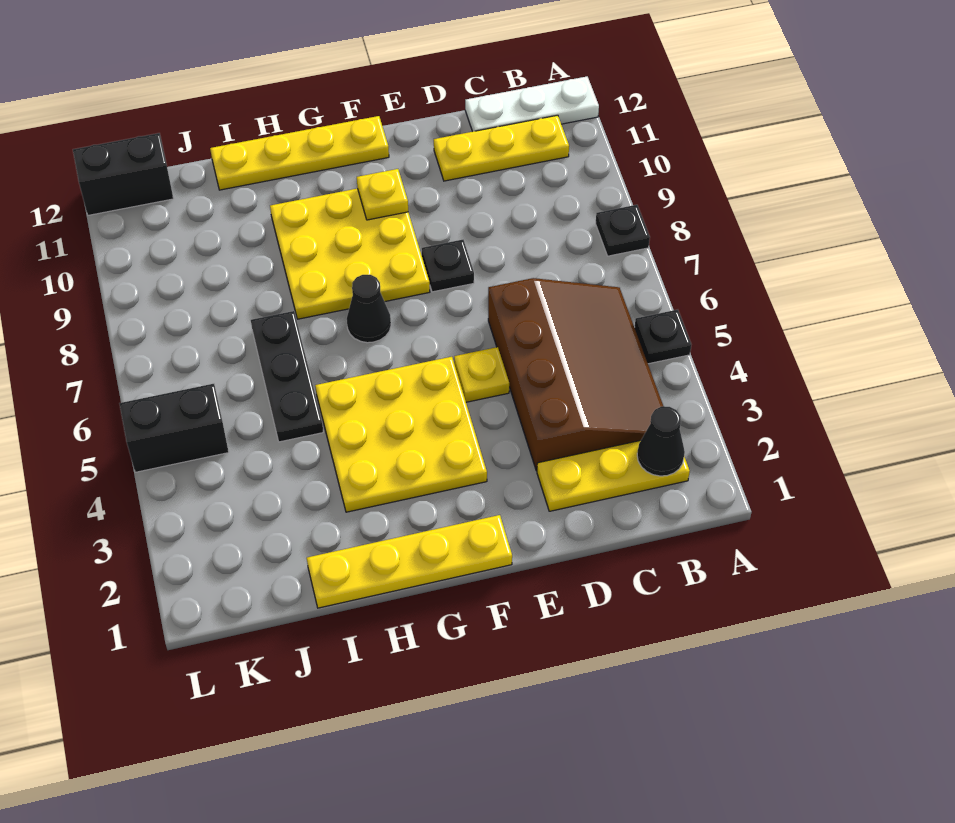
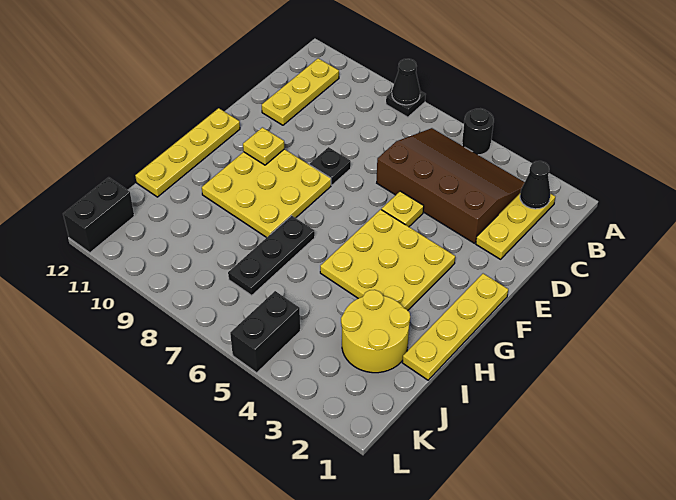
black 1x1 plate [634,310,691,364] -> black 1x1 round brick [462,109,494,155]
white 1x3 plate [465,77,599,132] -> none
black 1x1 cone [347,275,391,343] -> black 1x1 cone moved to [392,59,420,105]
none -> yellow 2x2 round brick [341,290,410,373]
black 1x3 plate [251,311,323,442] -> black 1x3 plate turned to [228,216,315,295]

